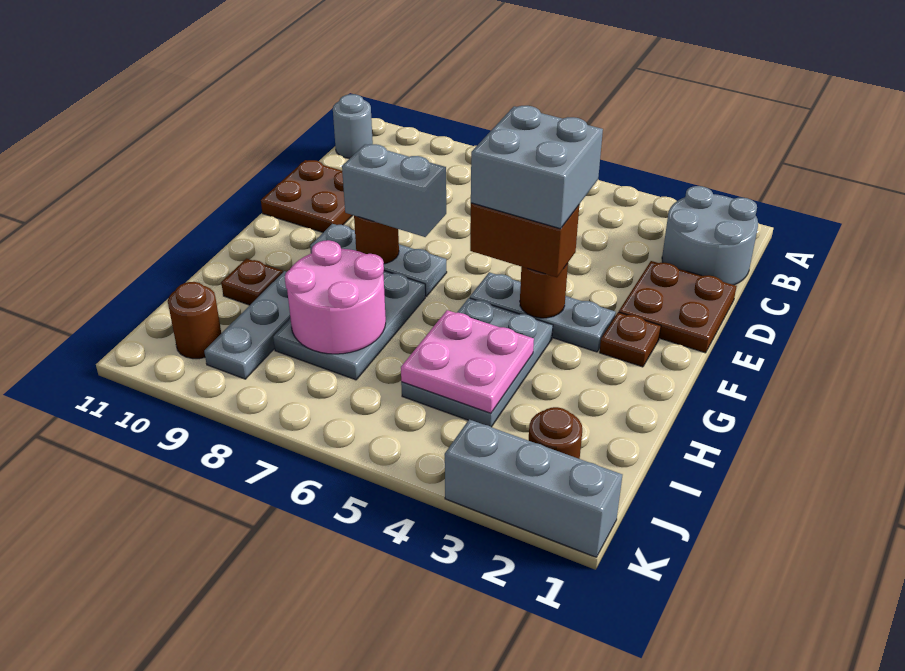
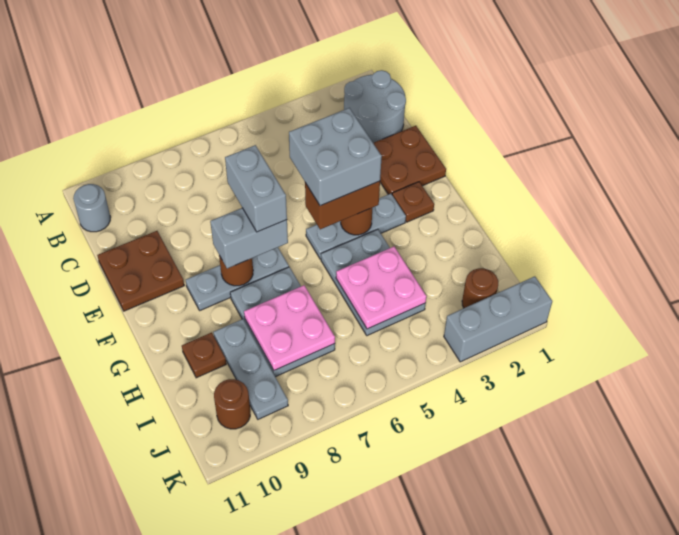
none -> grey 1x2 brick [225,145,287,232]
pink 2x2 round brick [285,240,386,354] -> pink 2x2 plate [244,285,335,370]

